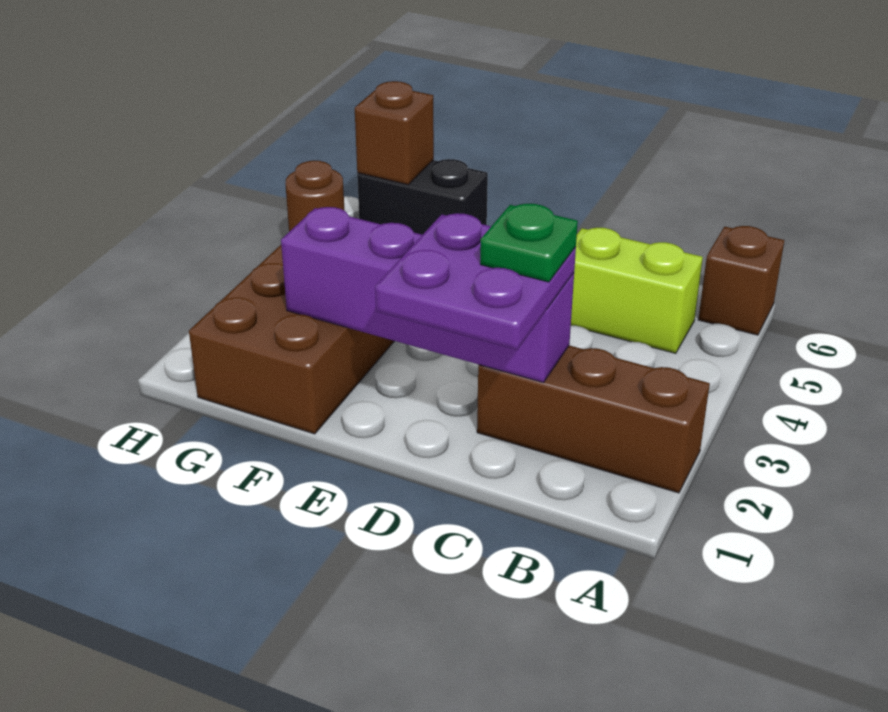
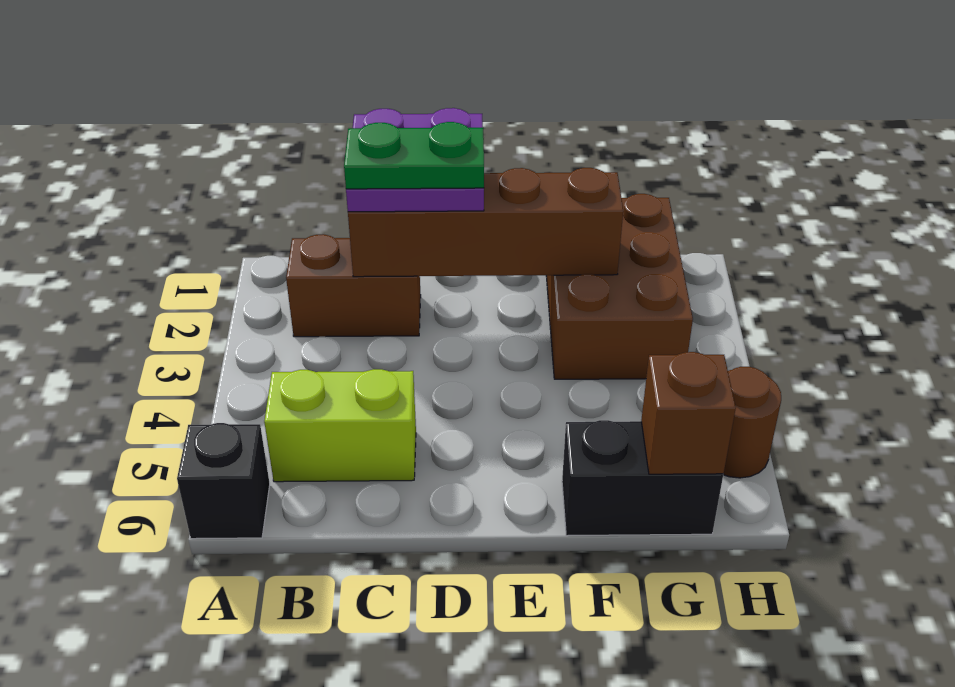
brown 1x3 brick [477,345,710,493] -> brown 1x2 brick [286,234,421,337]
brown 1x1 brick [698,226,784,335] -> black 1x1 brick [177,423,270,539]
purple 1x4 brick [281,207,574,383] -> brown 1x4 brick [348,168,623,277]
green 1x1 plate [480,204,578,282] -> green 1x2 plate [344,122,484,189]

